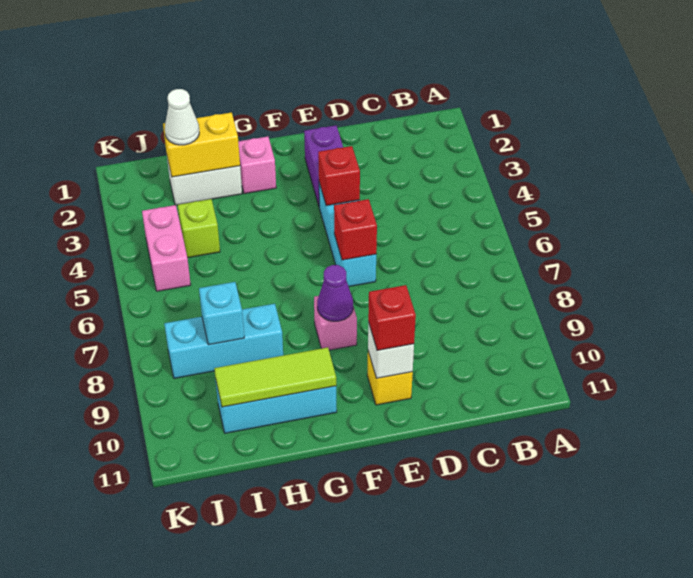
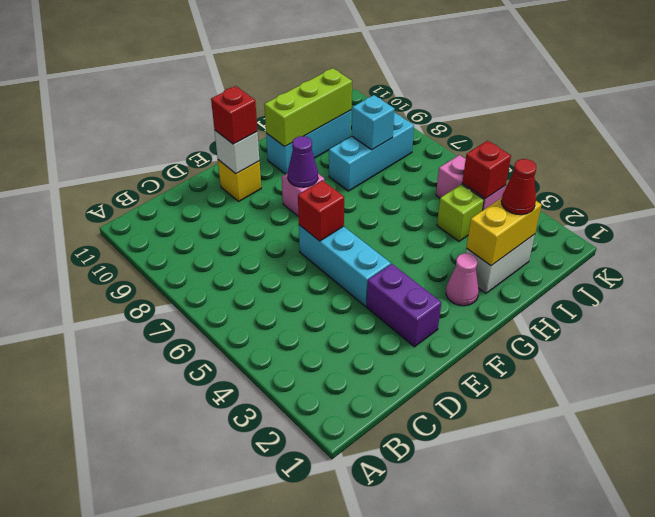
red 1x1 brick [318,146,360,206] -> red 1x1 brick moved to [462,141,511,199]
pink 1x1 brick [238,137,276,194] -> pink 1x1 cone [446,253,479,306]
lime 1x3 tile [214,347,336,407] -> lime 1x3 brick [264,68,352,147]
white 1x1 cone [165,89,199,145] -> red 1x1 cone [501,159,536,215]

